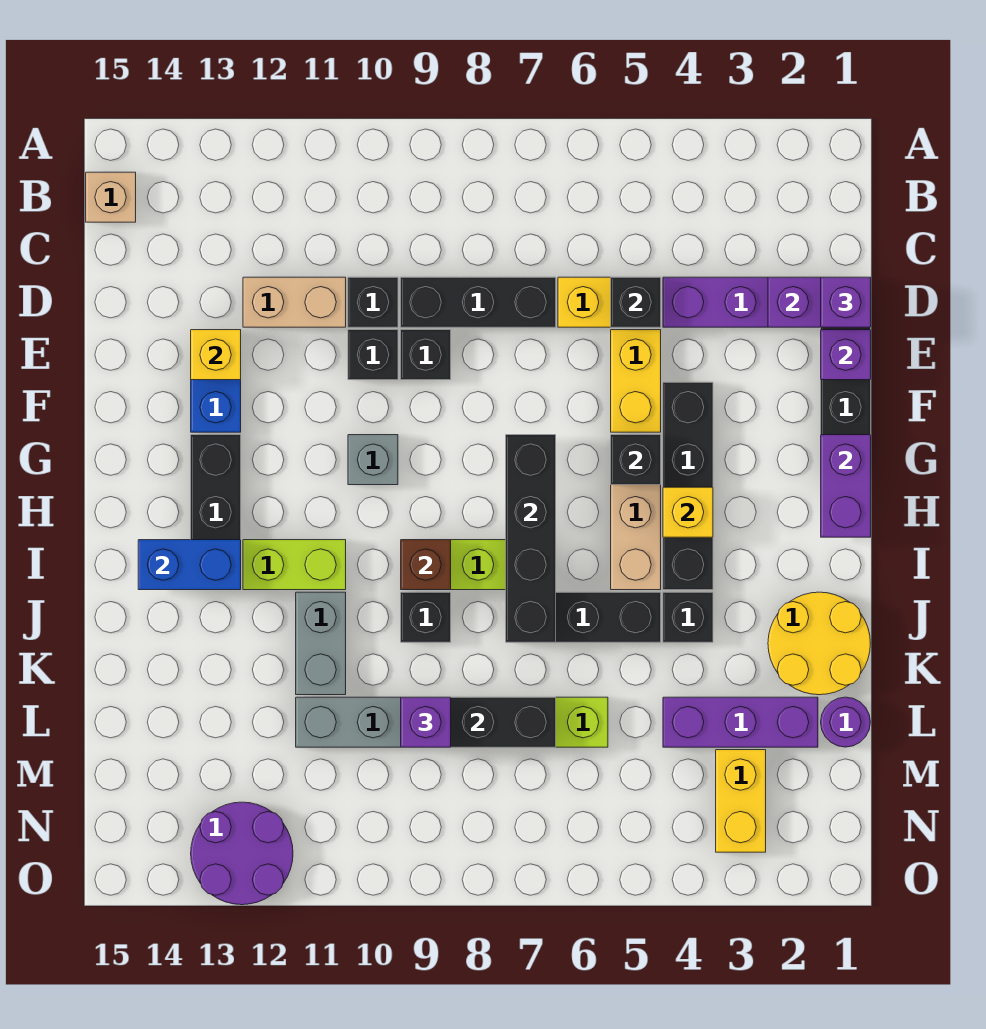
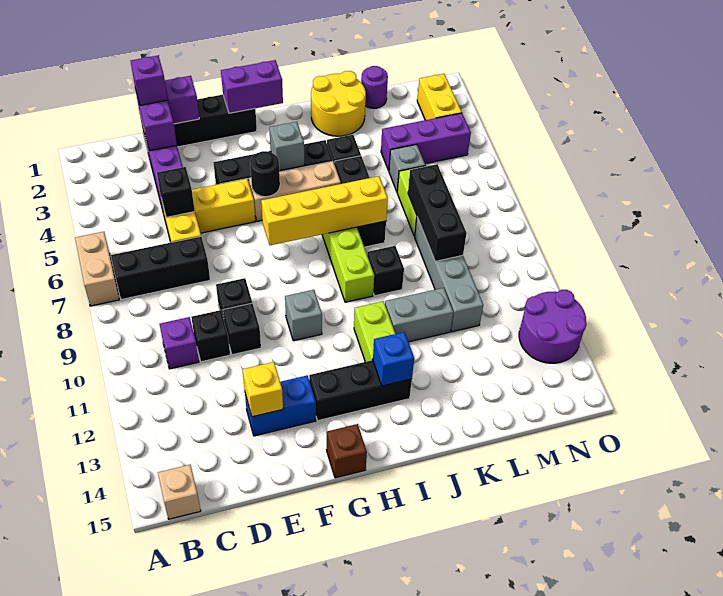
black 1x3 brick [401,277,556,327] -> black 1x3 brick turned to [111,236,210,299]
tan 1x2 brick [243,277,346,327] -> tan 1x2 brick moved to [75,232,119,306]
black 1x1 brick [611,435,661,485] -> black 1x1 round brick [250,151,280,197]
black 1x4 brick [506,435,556,642] -> yellow 1x4 brick [261,176,388,245]
yellow 1x1 brick [663,487,713,537] -> grey 1x1 brick [269,122,304,171]
brown 1x1 brick [401,540,451,590] -> brown 1x1 brick moved to [327,424,367,478]
blue 1x2 brick [138,540,241,590] -> blue 1x1 brick [373,332,414,386]
purple 1x3 brick [663,697,818,747] -> purple 1x3 brick turned to [381,113,471,171]
none -> grey 1x1 brick [389,144,425,191]
purple 1x1 brick [401,697,451,747] -> purple 1x1 brick moved to [160,317,199,369]
yellow 1x2 brick [716,750,766,852] -> yellow 1x2 brick turned to [417,74,462,120]

